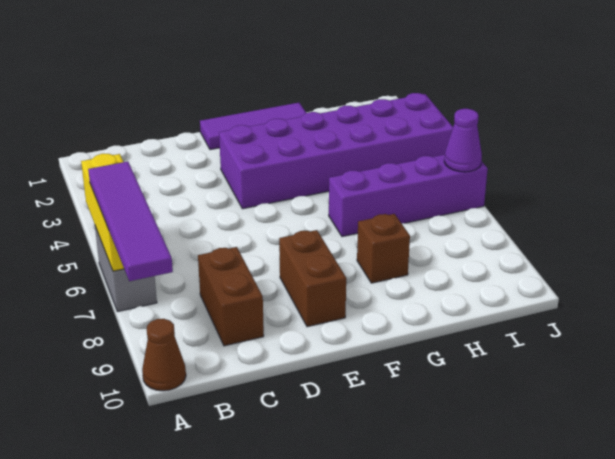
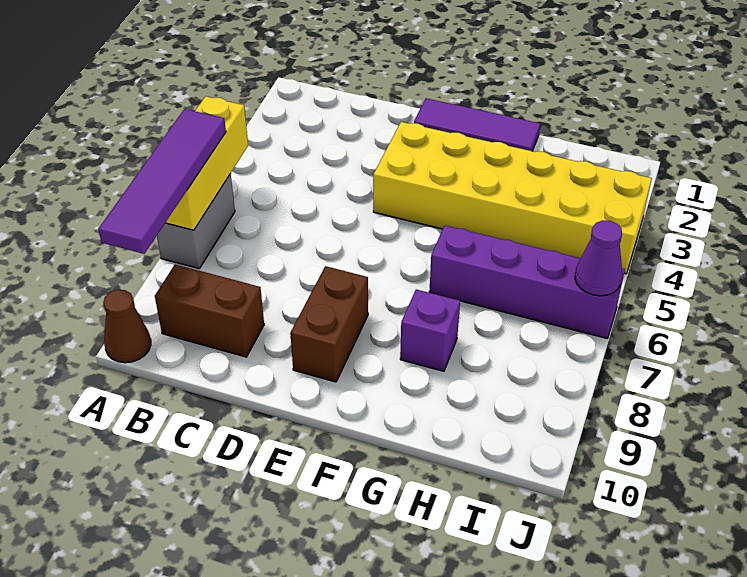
brown 1x2 brick [198,247,264,346] -> brown 1x2 brick turned to [155,265,264,357]
purple 2x6 brick [219,93,453,209] -> yellow 2x6 brick [373,122,652,274]
brown 1x1 brick [357,214,410,283] -> purple 1x1 brick [400,289,460,371]

